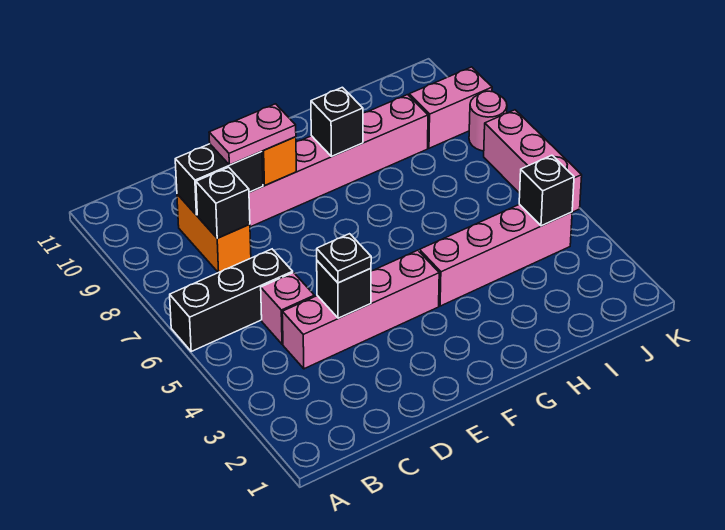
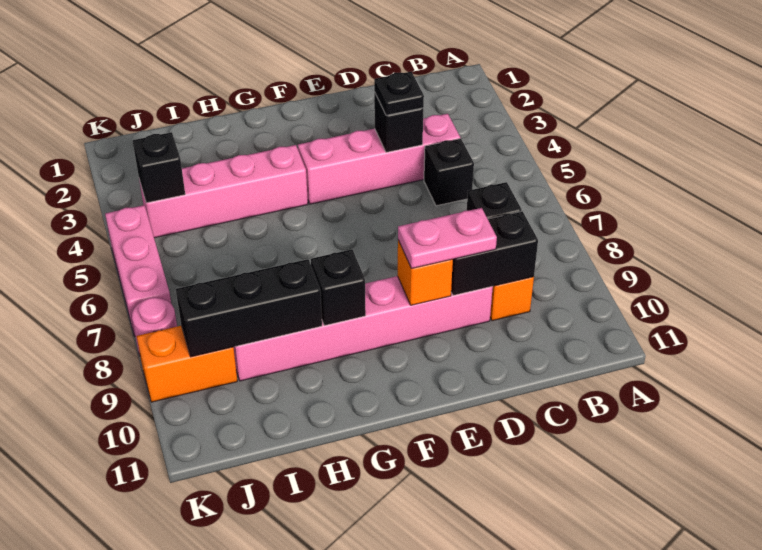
black 1x3 brick [170,249,293,351] -> black 1x3 brick moved to [176,259,322,357]
pink 1x1 brick [261,273,314,344] -> black 1x1 brick [424,139,474,206]
pink 1x2 brick [409,67,492,148] -> orange 1x2 brick [137,326,237,402]

